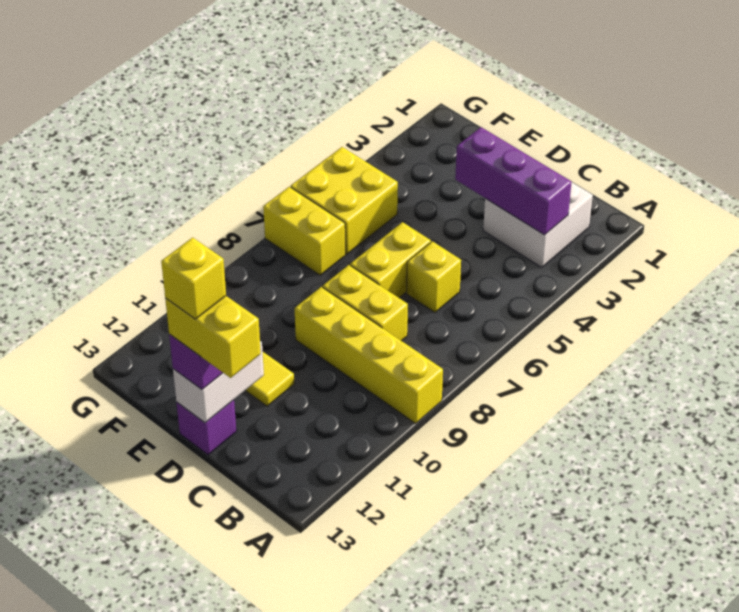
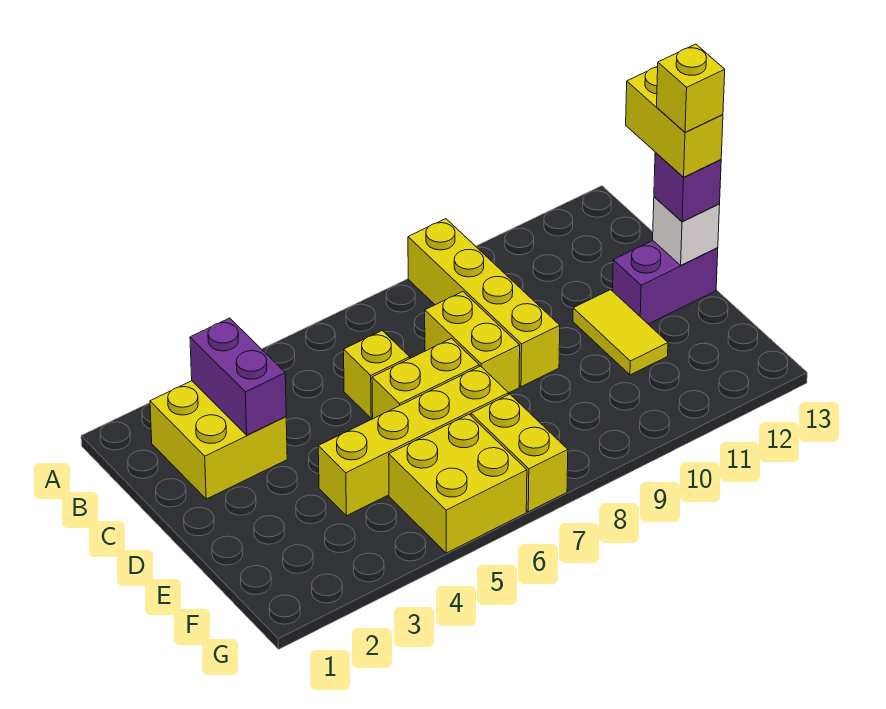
white 2x2 brick [483,183,593,267] -> yellow 2x2 brick [150,381,287,499]
purple 1x3 brick [455,127,572,235] -> purple 1x2 brick [190,318,286,435]
white 1x2 brick [173,341,264,423] -> white 1x1 brick [653,197,720,265]
purple 1x1 brick [176,400,236,455] -> purple 1x2 brick [613,241,718,324]
none -> yellow 1x4 brick [318,366,509,516]

